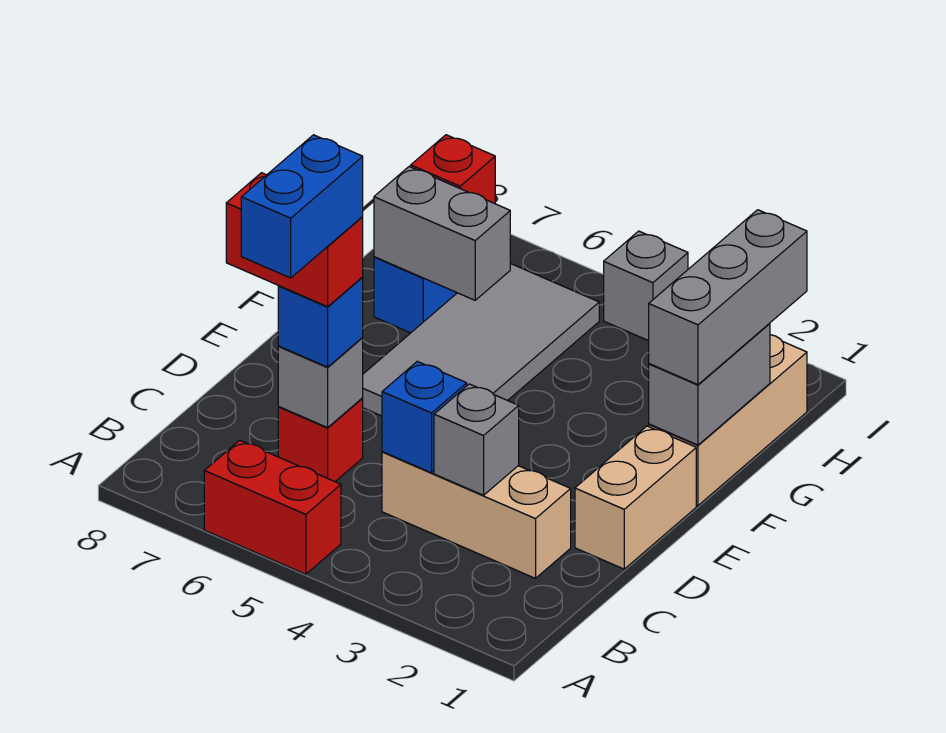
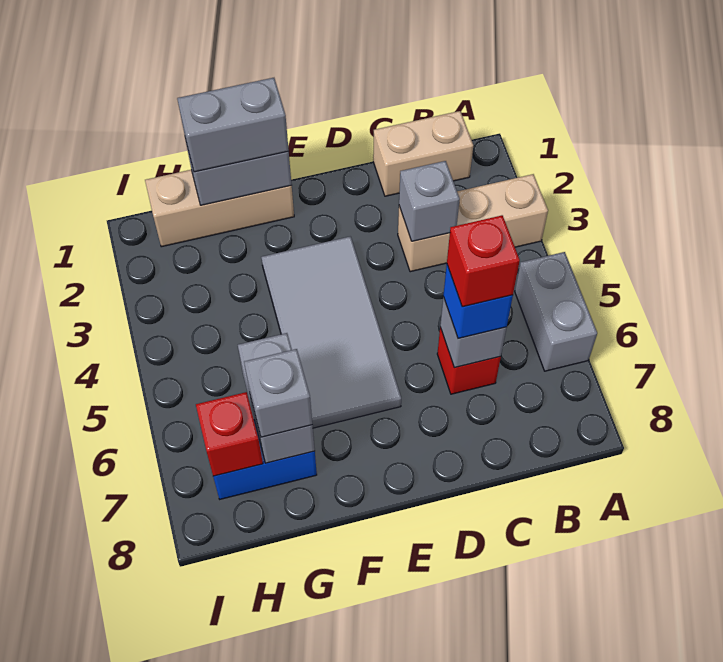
red 1x2 brick [204,440,341,574] -> grey 1x2 brick [515,252,597,371]
blue 1x2 brick [241,135,363,278] -> none
tan 1x3 brick [382,452,571,578] -> tan 1x3 brick turned to [398,174,548,272]
blue 1x1 brick [382,361,467,473] -> none
red 1x2 brick [226,173,363,307] -> red 1x1 brick [447,215,520,307]
tan 1x2 brick [575,426,696,569] -> tan 1x2 brick moved to [373,111,473,196]
grey 2x4 tile [363,263,599,416] -> grey 2x4 tile turned to [261,236,401,428]
grey 1x3 brick [649,210,807,385] -> grey 1x2 brick [177,78,289,172]
grey 1x1 brick [604,231,688,341] -> grey 1x1 brick moved to [244,349,312,437]

